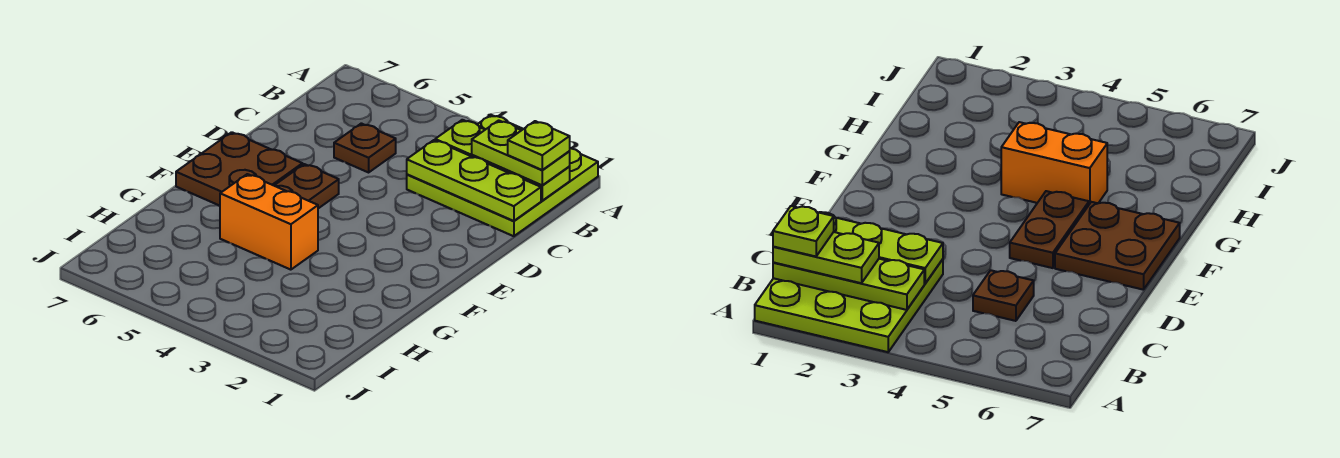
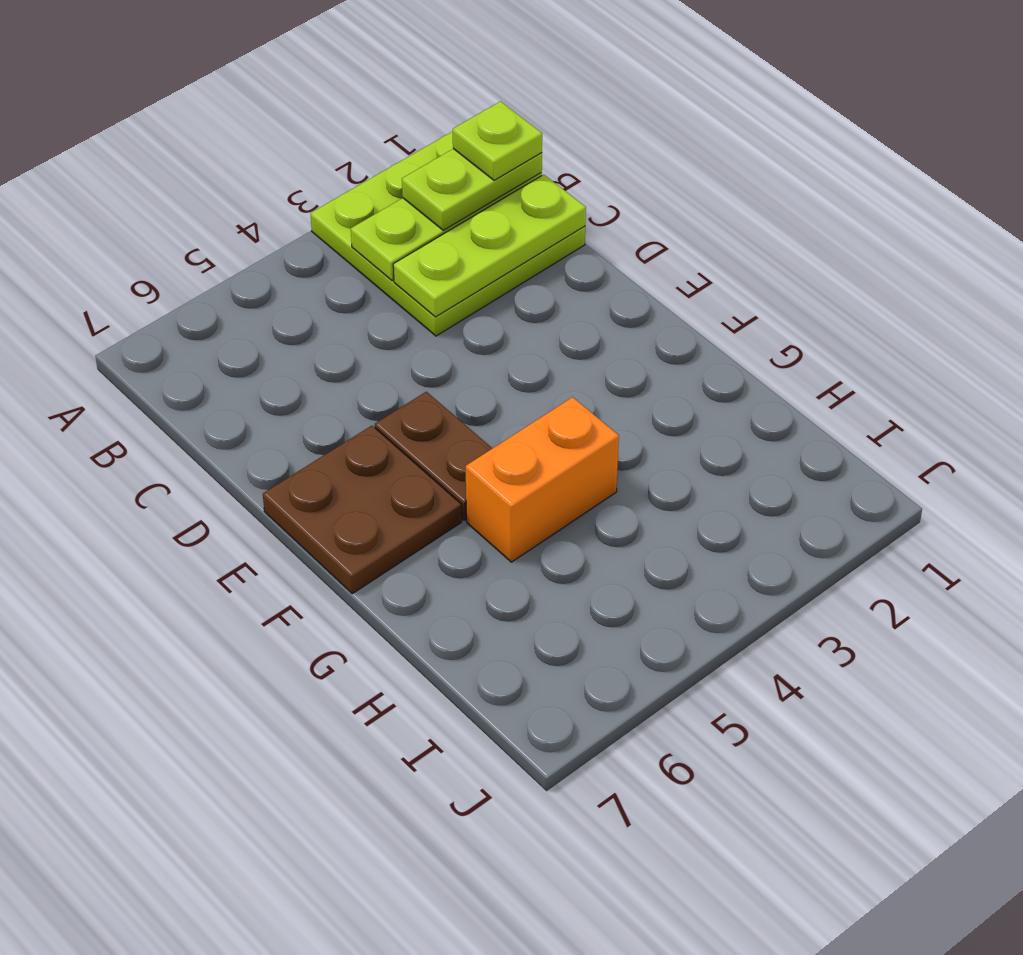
brown 1x1 plate [334,123,396,172] -> none

